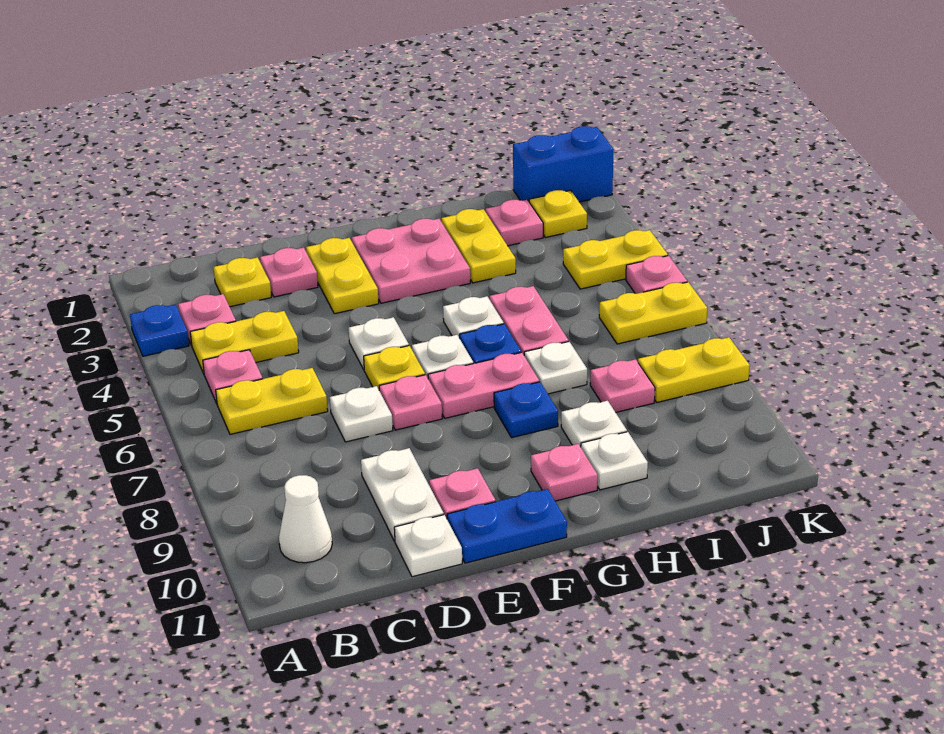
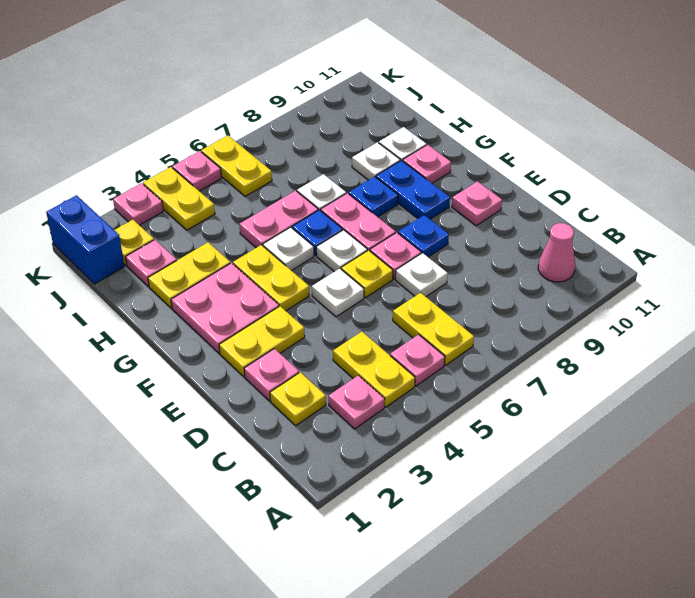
blue 1x1 plate [130,304,189,356] -> blue 1x1 plate moved to [398,215,449,257]
white 1x1 cone [279,475,332,563] -> pink 1x1 cone [538,223,575,282]
white 1x2 plate [361,448,444,541] -> none
white 1x1 plate [394,515,462,577] -> none
blue 1x2 plate [447,489,567,563] -> blue 1x2 plate moved to [376,160,450,219]
pink 1x1 plate [590,359,655,412] -> pink 1x1 plate moved to [113,183,163,225]
yellow 1x2 plate [638,337,750,402] -> yellow 1x2 plate moved to [233,245,309,311]

